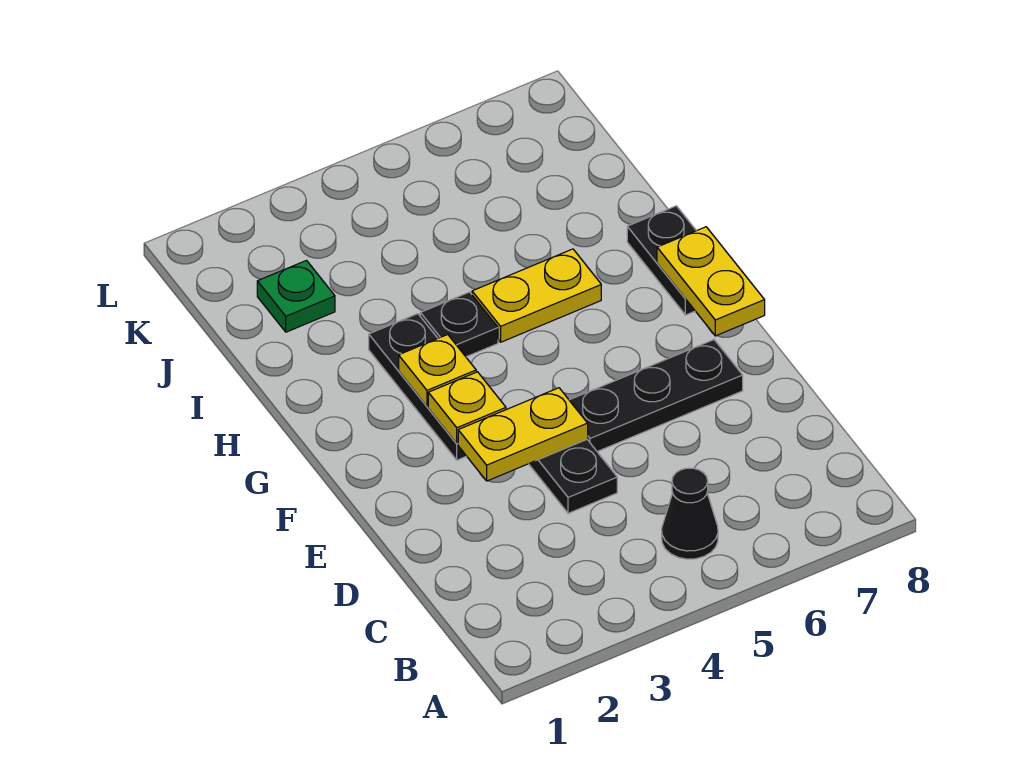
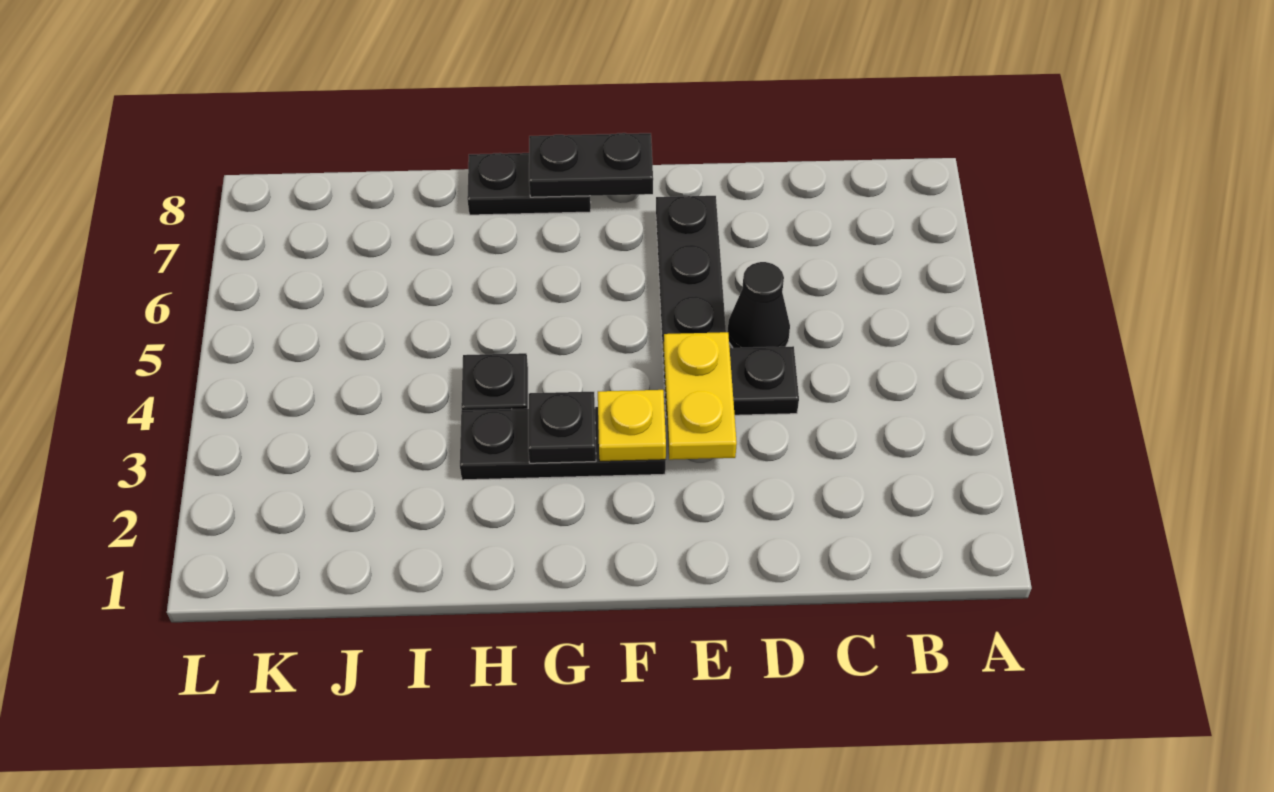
black 1x1 cone [662,468,718,559] -> black 1x1 cone moved to [727,262,790,348]
yellow 1x2 plate [657,227,765,336] -> black 1x2 plate [529,133,653,197]
yellow 1x1 plate [399,335,476,406] -> black 1x1 plate [528,392,596,463]
yellow 1x2 plate [472,249,601,342] -> none
green 1x1 plate [257,261,335,332] -> none

